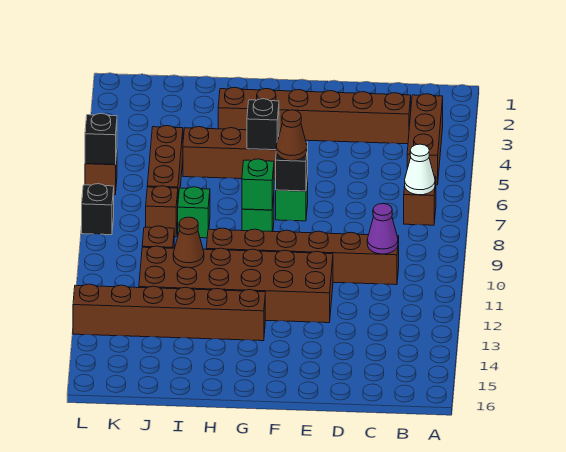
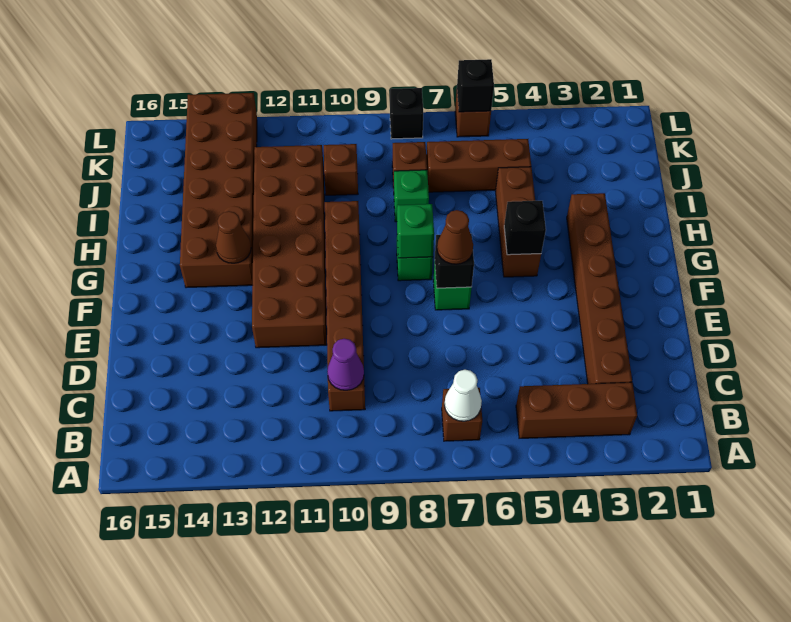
brown 1x6 brick [73,284,265,341] -> brown 2x6 brick [180,93,257,288]
brown 1x1 cone [173,217,204,268] -> brown 1x1 cone moved to [216,211,251,263]

